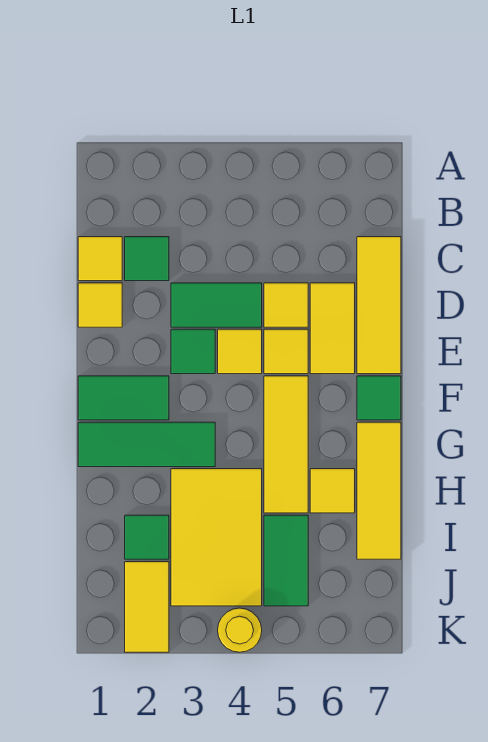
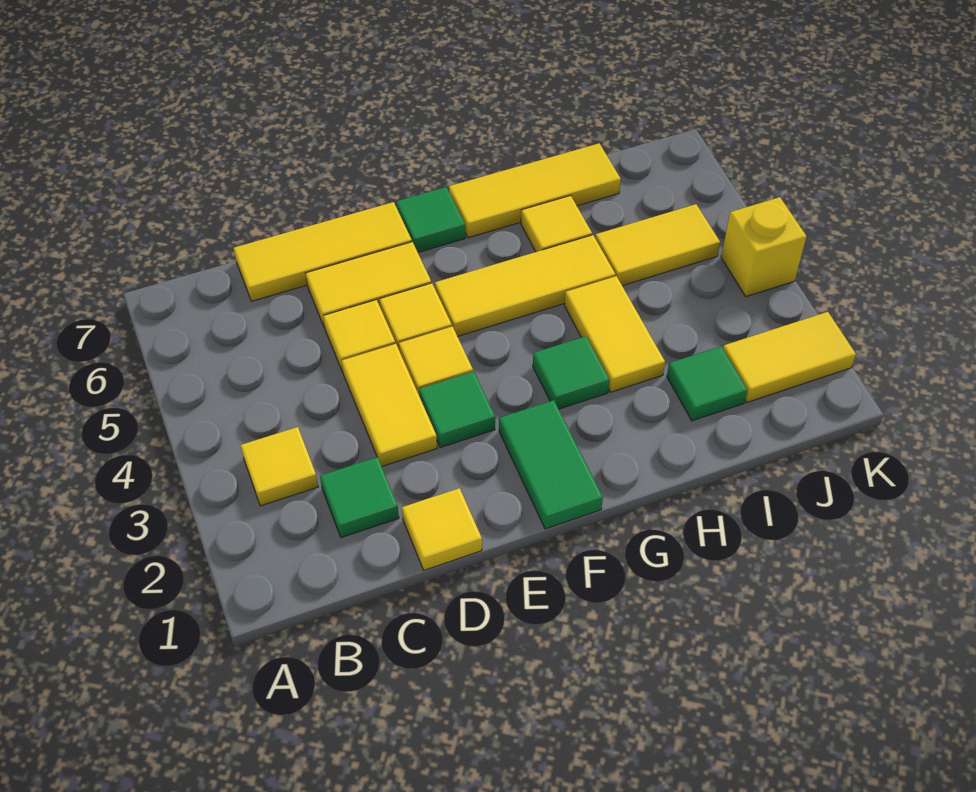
yellow 1x1 tile [78,237,122,281] -> yellow 1x1 tile moved to [240,427,318,506]
green 1x2 tile [171,283,262,327] -> yellow 1x2 tile [342,344,437,466]
green 1x3 tile [78,422,215,467] -> green 1x1 tile [533,336,609,409]
yellow 2x3 tile [171,469,262,606] -> yellow 1x2 tile [565,276,665,392]
green 1x2 tile [264,515,308,606] -> yellow 1x2 tile [595,204,720,286]
yellow 1x1 round brick [218,608,262,652] -> yellow 1x1 brick [721,197,807,297]

